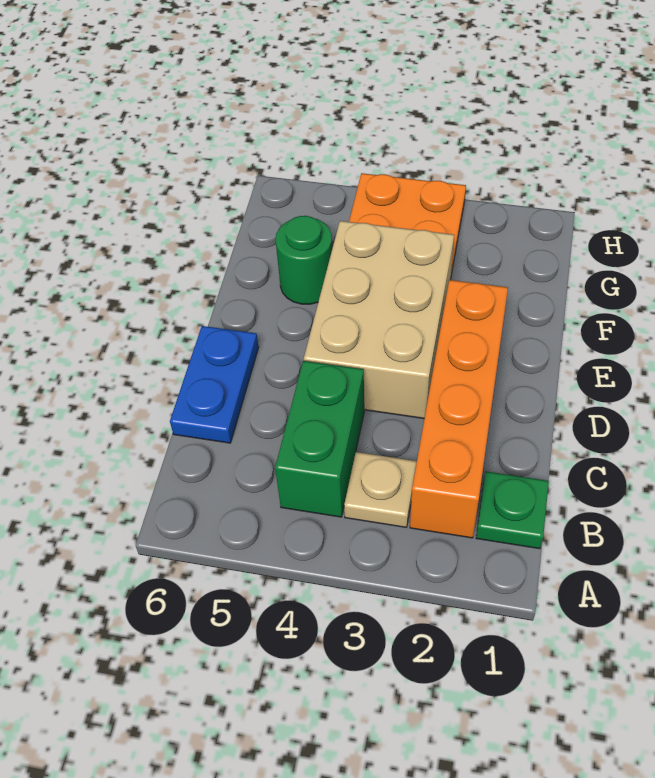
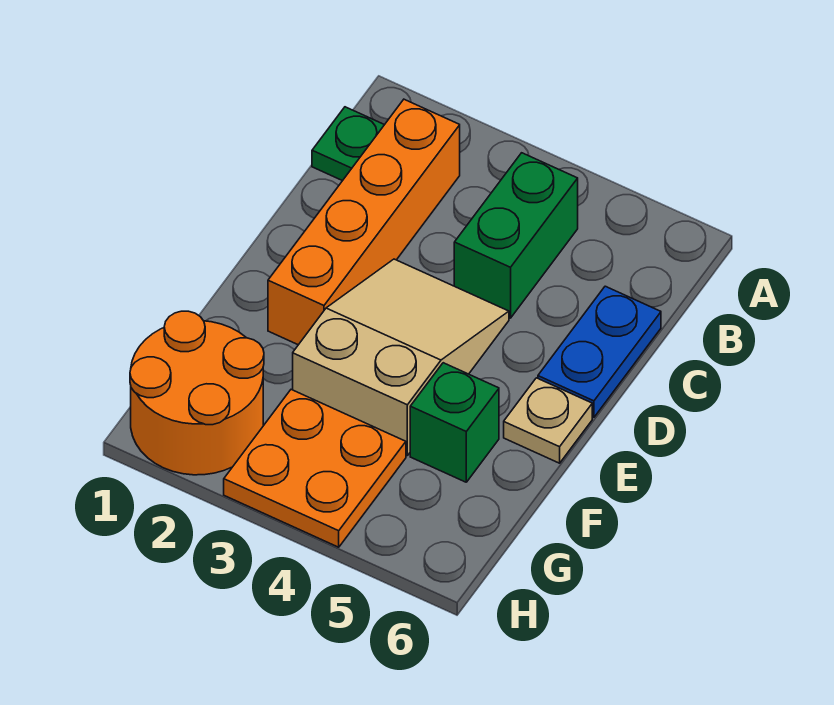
tan 1x1 plate [344,452,417,527] -> tan 1x1 plate moved to [504,378,592,463]
tan 2x3 brick [304,221,454,418] -> tan 2x3 slope [293,259,509,455]
green 1x1 round brick [276,216,332,304] -> green 1x1 brick [410,363,499,482]
none -> orange 2x2 round brick [130,311,264,475]

